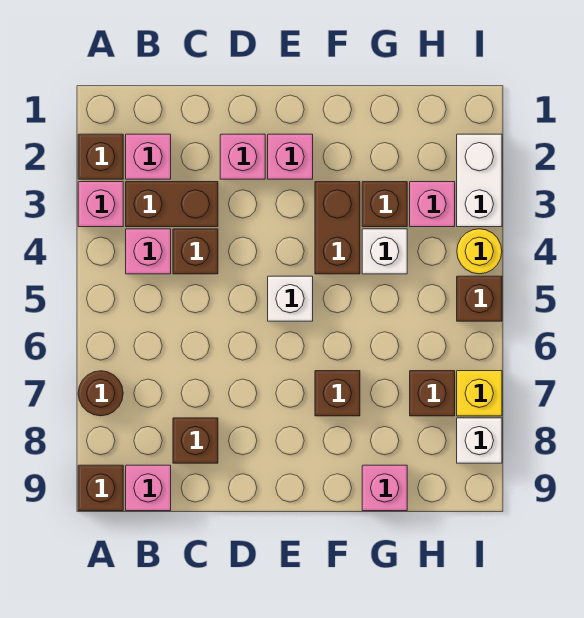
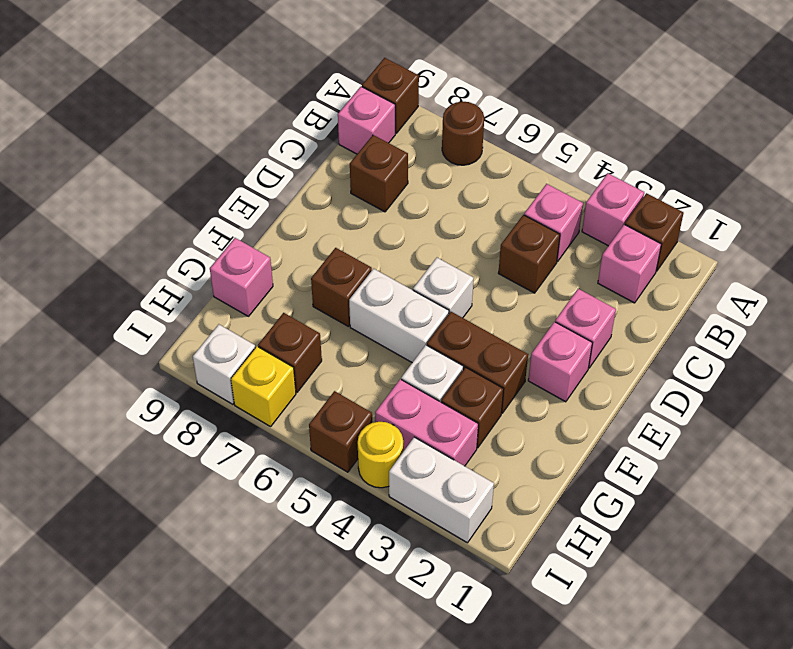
brown 1x2 brick [126,182,218,227] -> none
none -> white 1x2 brick [349,269,449,362]
pink 1x1 brick [410,182,455,227] -> pink 1x2 brick [375,379,478,466]

